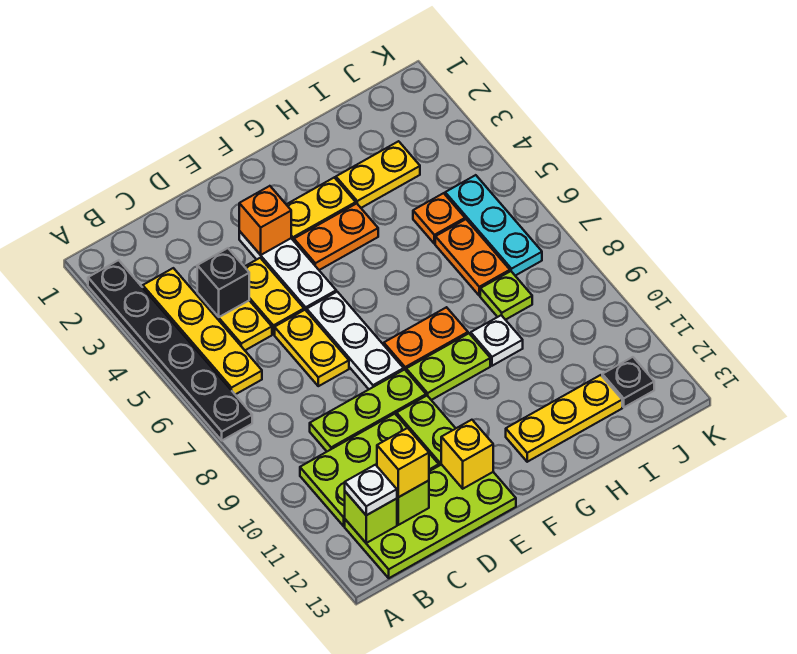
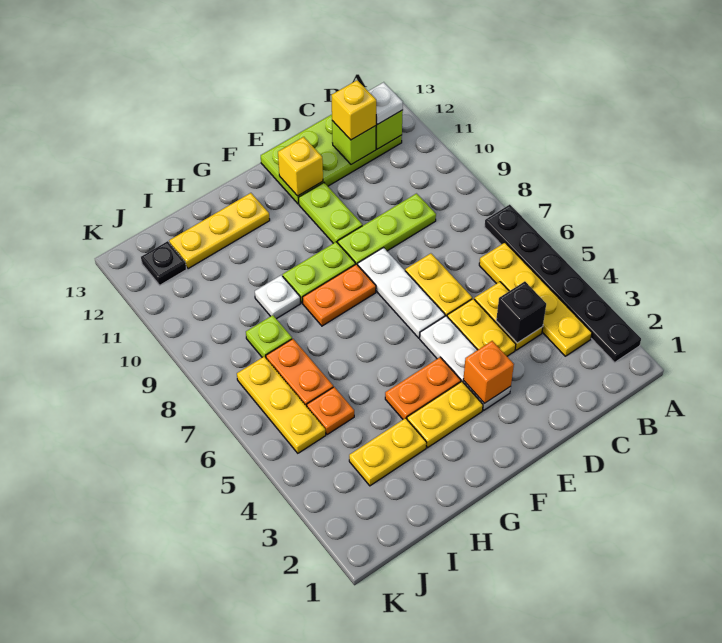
lime 2x3 plate [300,414,439,526] -> none
cyan 1x3 plate [445,175,542,276] -> yellow 1x3 plate [237,356,326,453]

